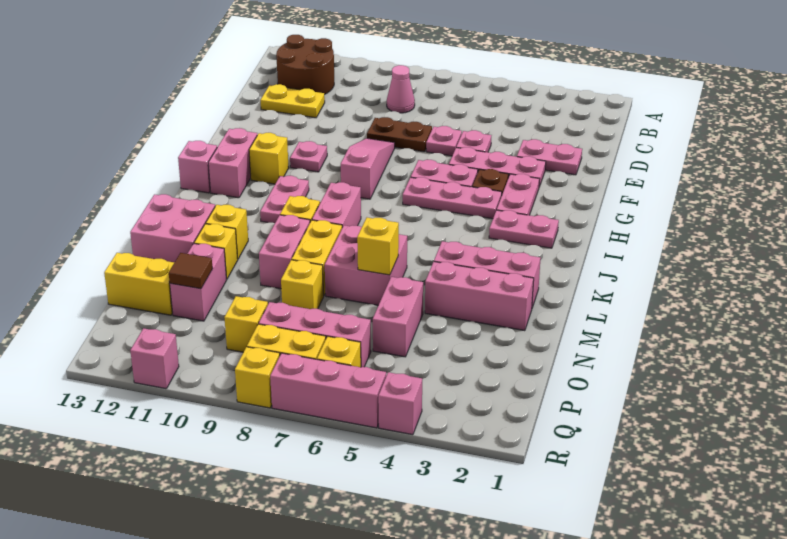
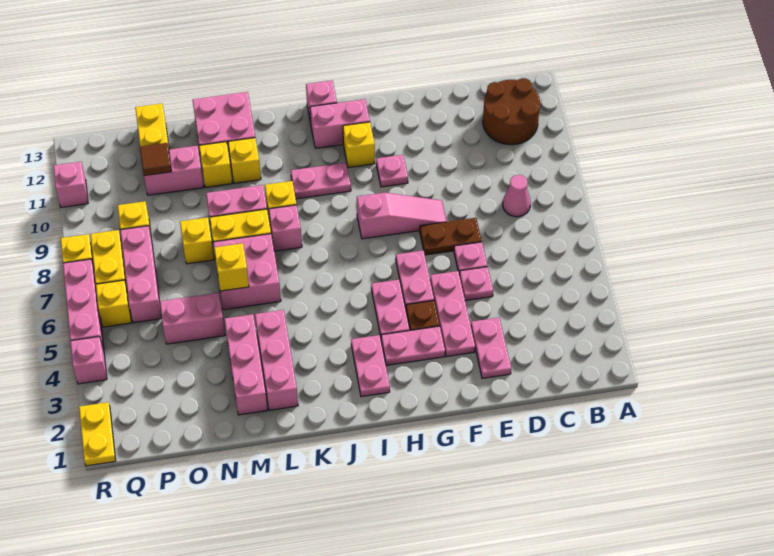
yellow 1x2 plate [260,84,325,118] -> yellow 1x2 plate moved to [79,402,116,466]
brown 1x2 plate [367,117,432,152] -> brown 1x2 plate turned to [420,218,482,255]
pink 1x3 plate [403,177,502,219] -> pink 1x2 plate [371,280,410,336]
pink 1x2 brick [312,182,361,227] -> pink 1x1 brick [269,205,302,251]

